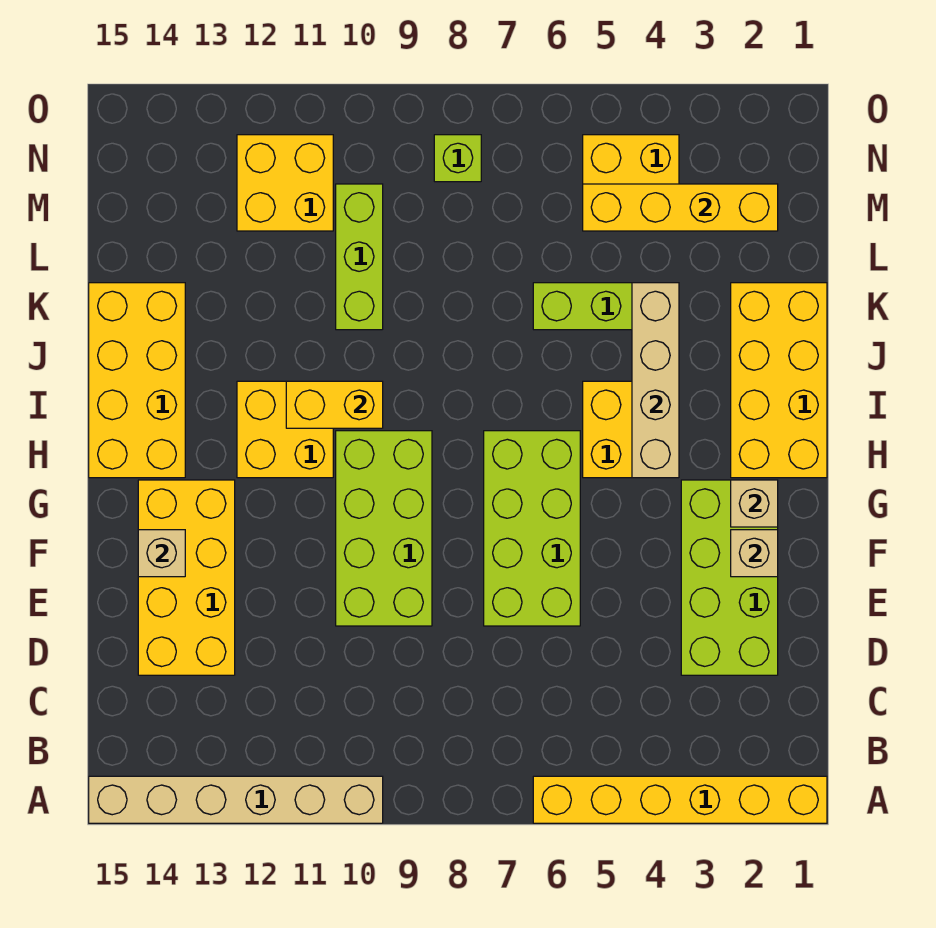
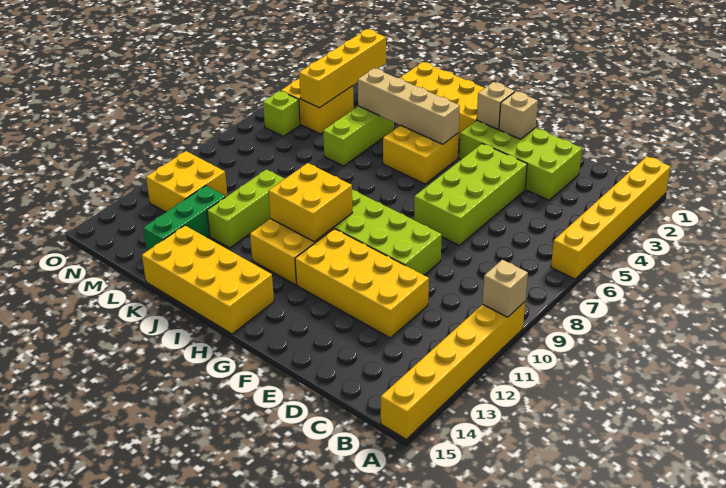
tan 1x6 brick [89,776,383,823] -> yellow 1x6 brick [381,302,525,439]
yellow 2x4 brick [138,480,235,675] -> yellow 2x4 brick moved to [295,229,429,338]
lime 2x4 brick [484,431,580,626] -> lime 2x4 brick turned to [414,144,527,245]
tan 1x1 brick [138,530,185,577] -> tan 1x1 brick moved to [482,260,528,317]
yellow 1x2 brick [286,381,383,428] -> yellow 2x2 brick [269,163,353,242]
lime 1x3 brick [336,184,383,330] -> lime 1x3 brick turned to [207,169,284,248]
none -> green 1x3 brick [143,186,226,251]
lime 1x1 brick [434,135,481,182] -> lime 1x1 brick moved to [263,91,300,136]

